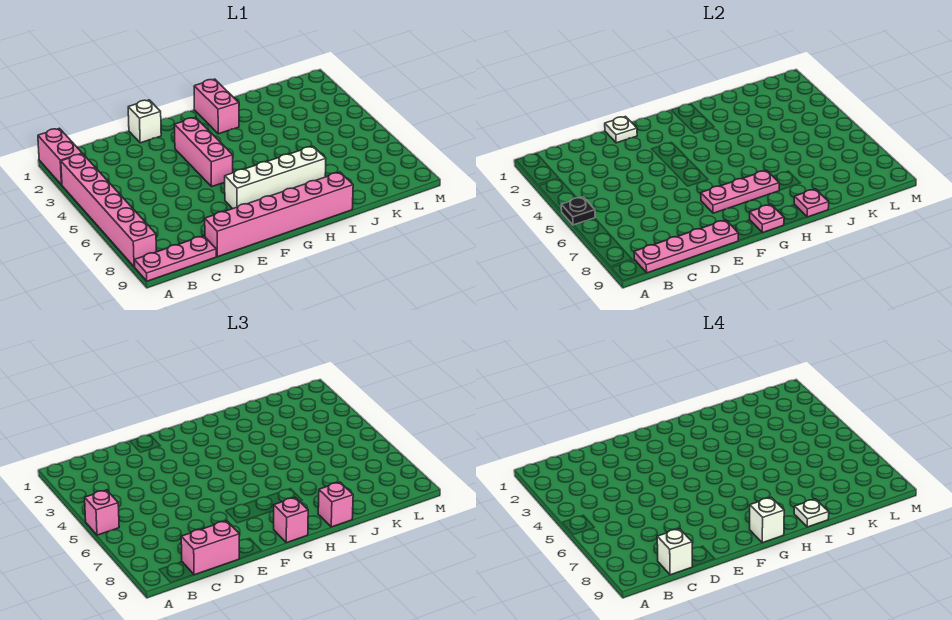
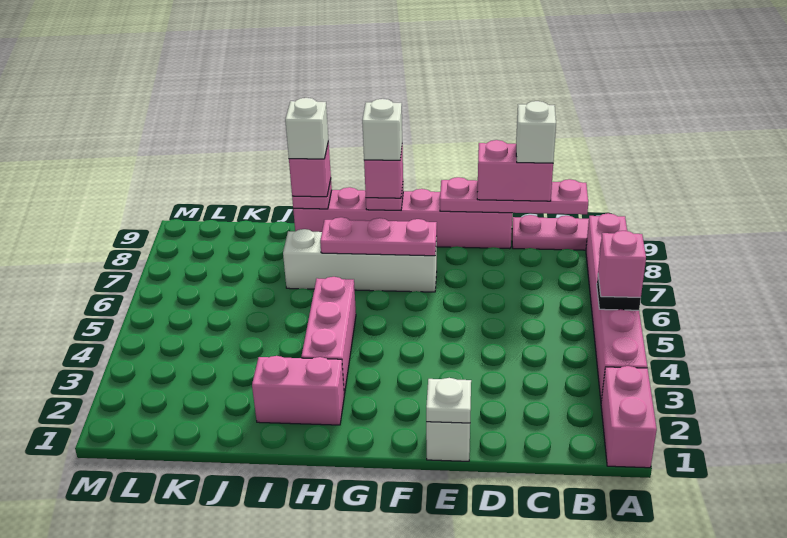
pink 1x3 brick [175,117,233,186] -> pink 1x3 brick moved to [301,277,356,395]
pink 1x2 brick [194,79,239,134] -> pink 1x2 brick turned to [252,356,344,425]
white 1x1 plate [794,499,829,527] -> white 1x1 brick [285,98,328,159]

